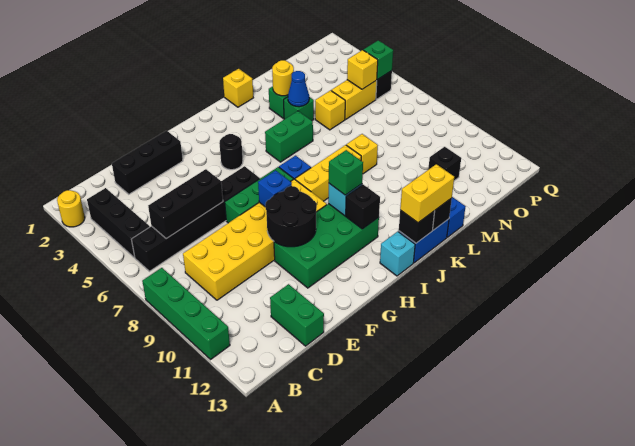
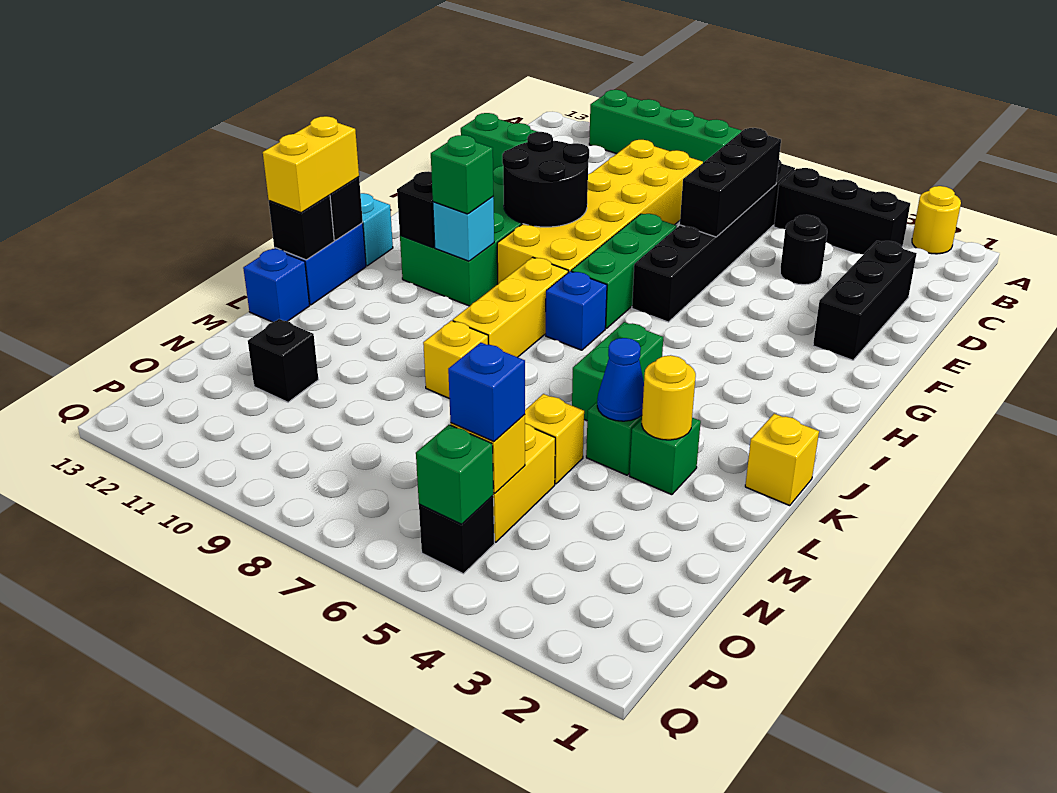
blue 1x1 brick [258,170,292,206] -> blue 1x1 brick moved to [448,343,525,441]
black 1x1 round brick [219,134,243,170] -> black 1x1 round brick moved to [780,215,827,285]

